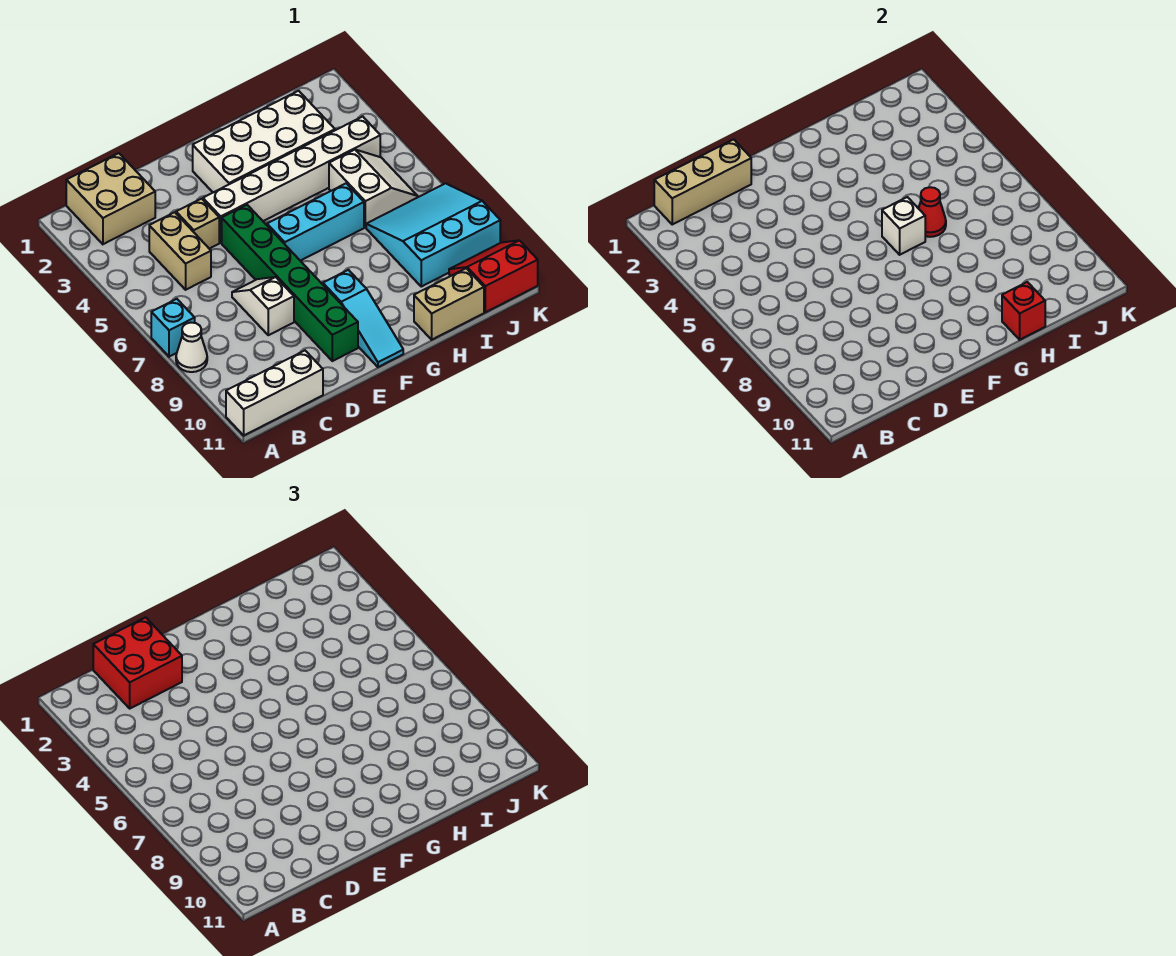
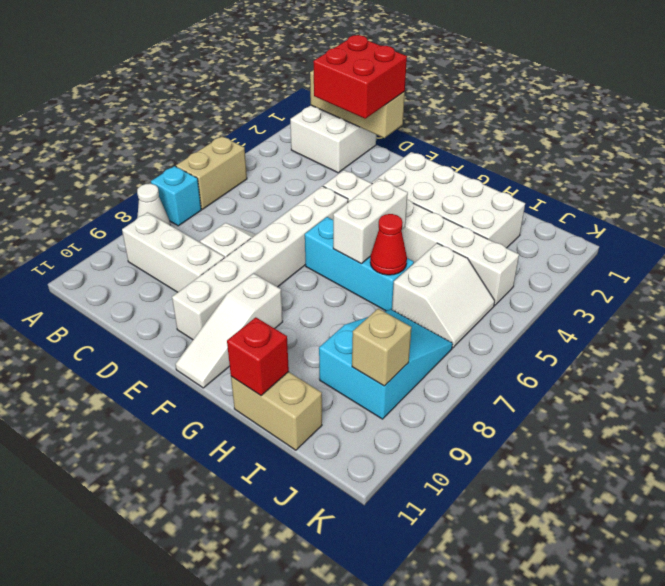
white 1x3 brick [226,351,323,435] -> white 1x3 brick moved to [122,212,224,292]
tan 2x2 brick [66,153,155,244] -> white 2x2 brick [290,105,376,173]
tan 1x2 brick [149,212,211,290] -> tan 1x2 brick moved to [176,136,247,209]
tan 1x1 brick [176,199,219,249] -> tan 1x1 brick moved to [352,309,412,386]
green 1x6 brick [222,205,358,361] -> white 1x6 brick [172,186,348,340]
cyan 1x3 slope [323,270,403,367] -> white 1x3 slope [175,273,283,388]
white 1x1 brick [882,197,925,255] -> white 1x2 brick [333,179,408,264]
cyan 3x3 slope [366,183,500,287] -> cyan 2x3 slope [319,309,453,419]
red 2x2 slope [449,240,538,312] -> none

